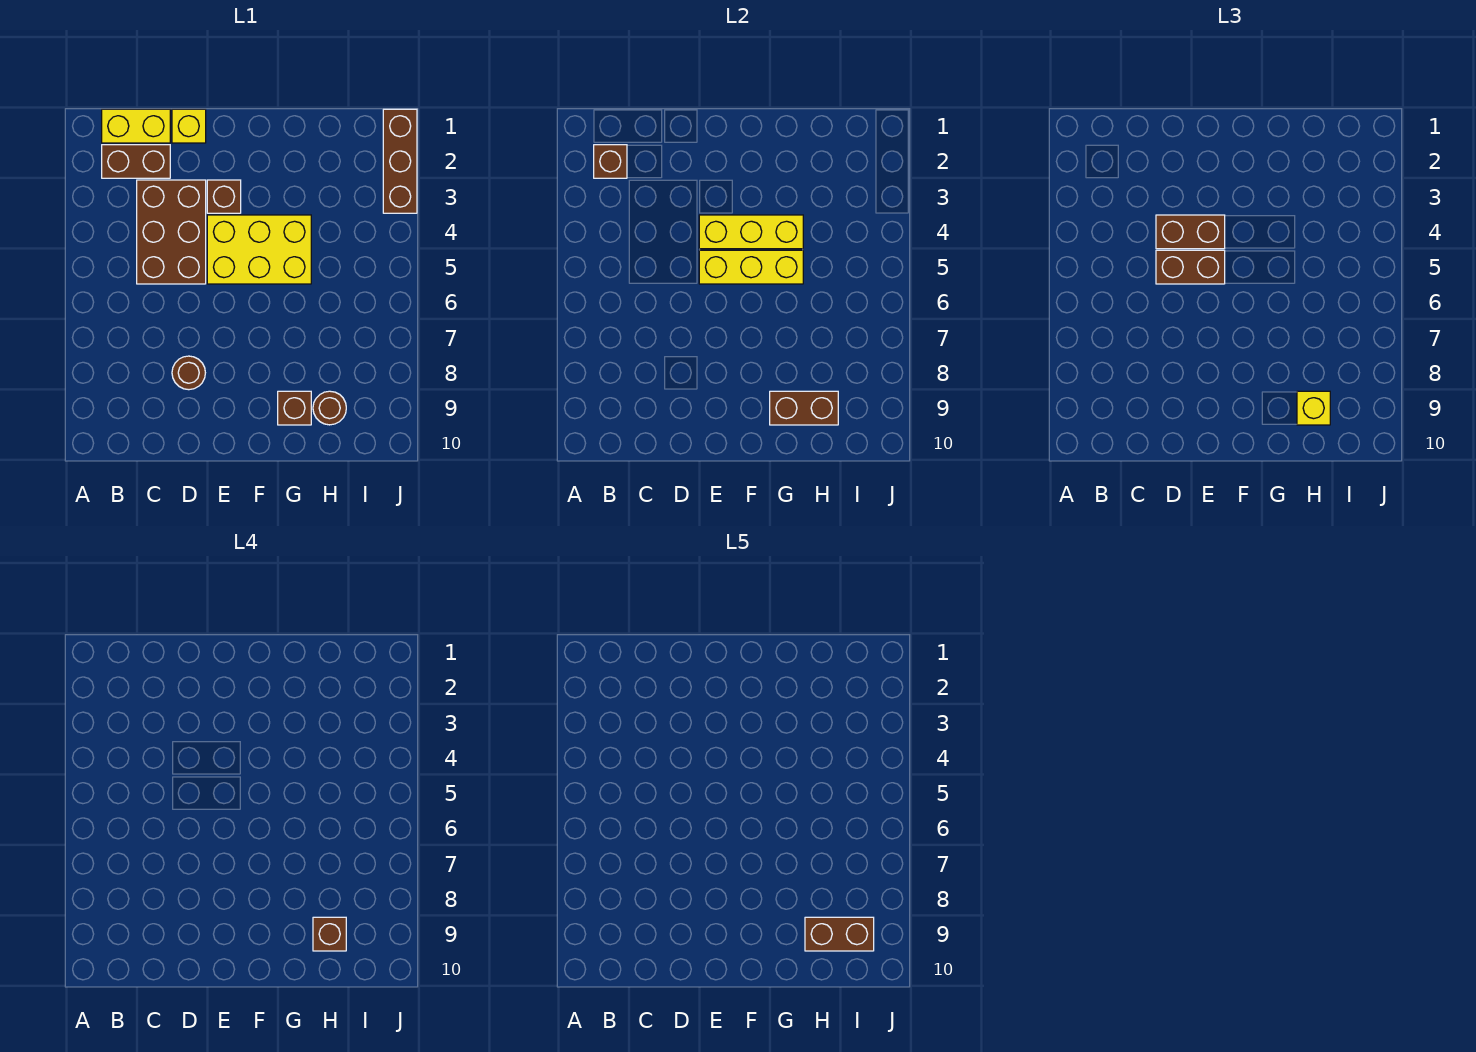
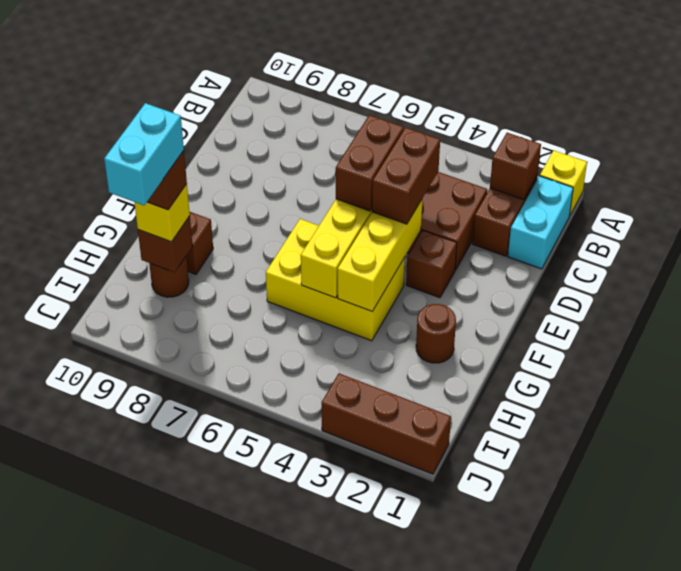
yellow 1x2 brick [102,109,170,143] -> cyan 1x2 brick [508,176,573,269]
yellow 1x1 brick [172,109,206,143] -> yellow 1x1 brick moved to [540,150,587,215]
brown 1x1 round brick [172,356,205,390] -> brown 1x1 round brick moved to [416,304,456,363]
yellow 2x3 brick [207,215,311,284] -> yellow 2x3 brick turned to [266,219,405,341]
brown 1x2 brick [770,391,838,425] -> brown 1x1 brick [138,216,193,272]
brown 1x2 brick [805,917,874,951] -> cyan 1x2 brick [104,103,184,205]

